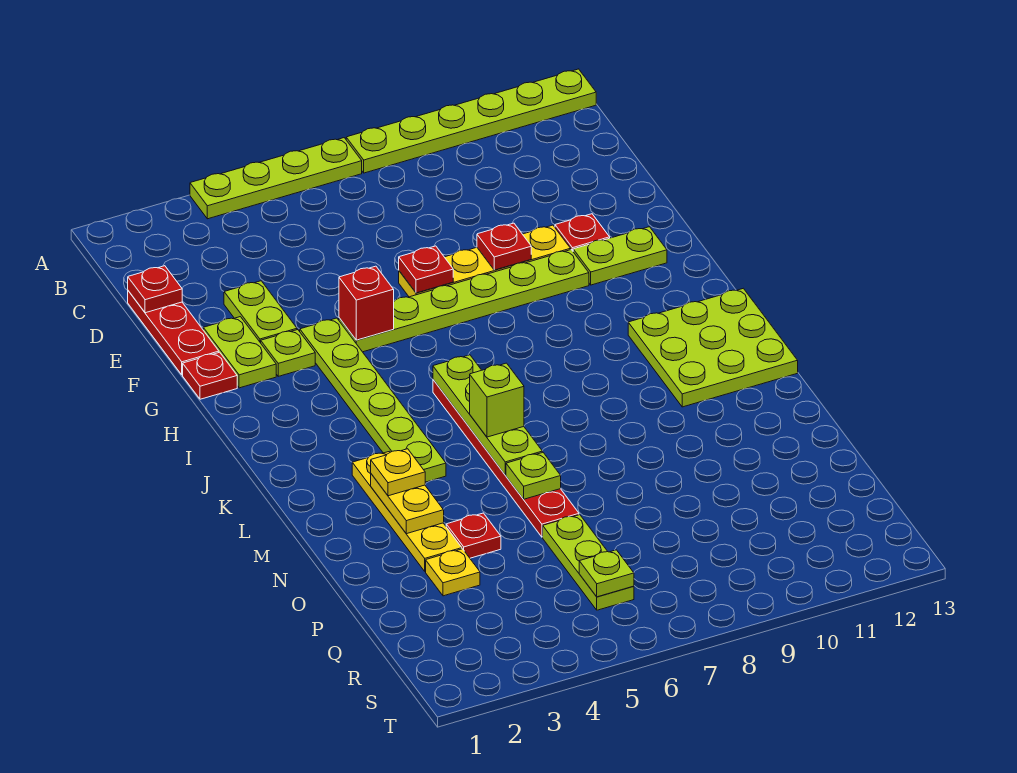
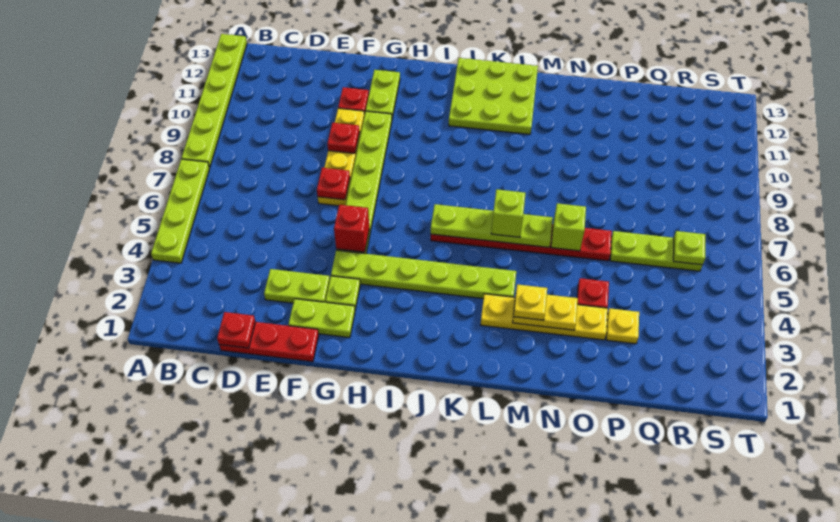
red 1x1 plate [183,352,237,399] -> none
lime 1x1 plate [506,452,561,499] -> lime 1x1 brick [551,203,586,251]

